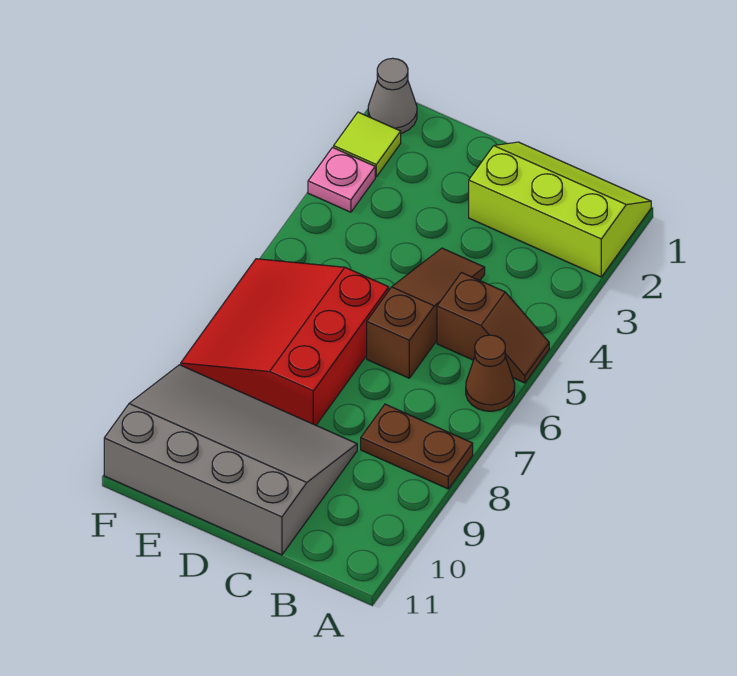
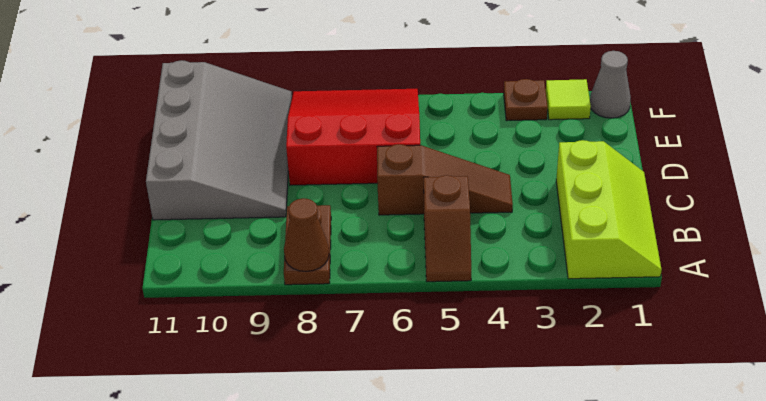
brown 1x1 cone [466,335,515,411] -> brown 1x1 cone moved to [284,198,329,271]
pink 1x1 plate [308,148,375,212] -> brown 1x1 plate [504,79,548,121]

